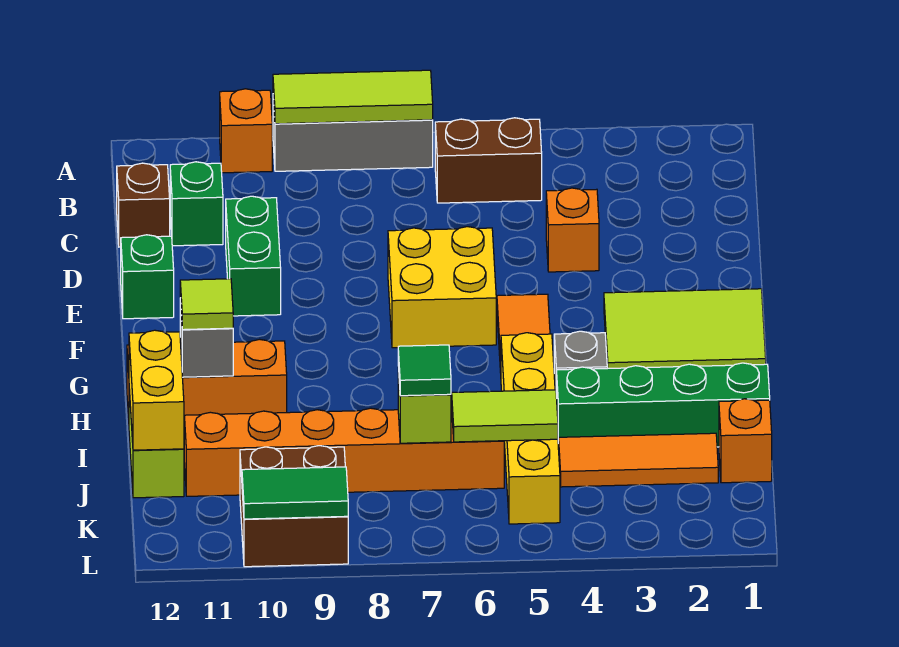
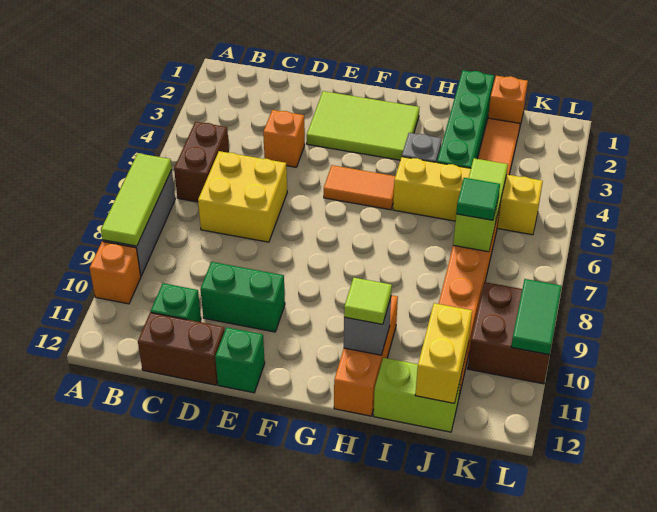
brown 1x1 brick [117,163,170,247] -> brown 1x2 brick [138,313,225,385]
yellow 2x2 brick [388,227,496,348] -> yellow 2x2 brick moved to [198,151,287,242]
lime 2x3 tile [604,289,766,368] -> lime 2x3 tile turned to [307,91,419,160]
yellow 1x2 brick [129,330,184,450] -> yellow 1x2 brick turned to [415,303,472,403]

